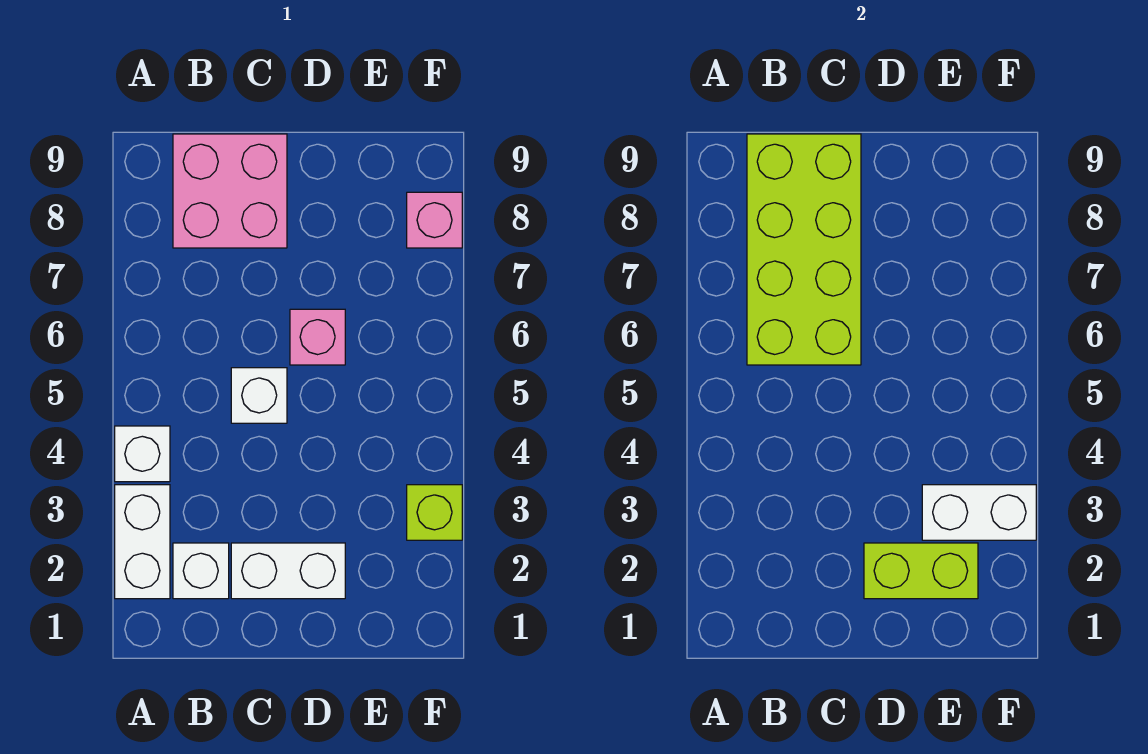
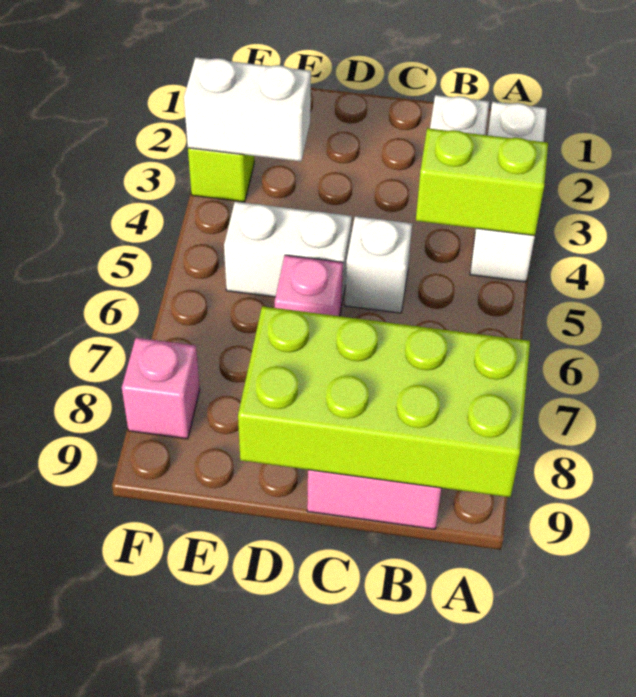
lime 2x4 brick [747,134,861,365] -> lime 2x4 brick turned to [238,306,530,497]
white 1x2 brick [231,543,345,599] -> white 1x2 brick moved to [224,201,352,302]
lime 1x2 brick [864,543,978,599] -> lime 1x2 brick moved to [416,128,548,236]

